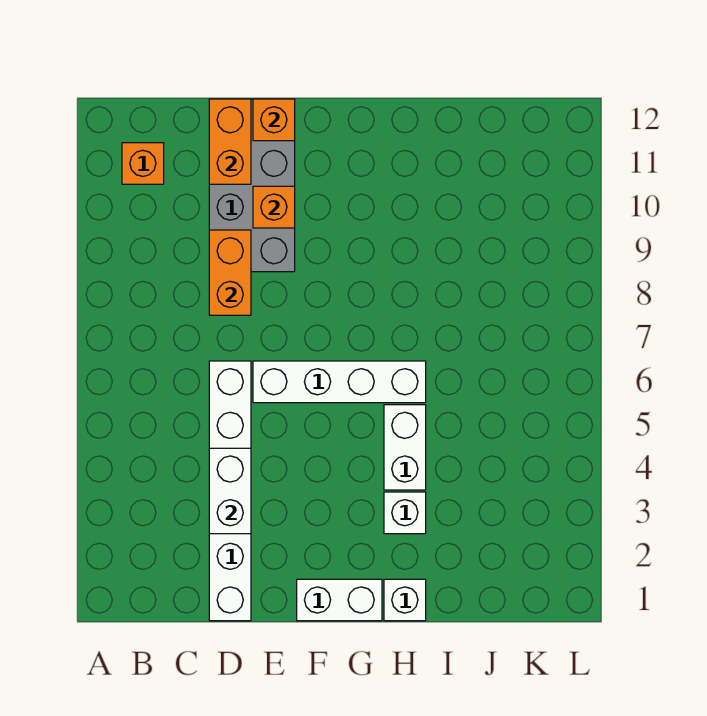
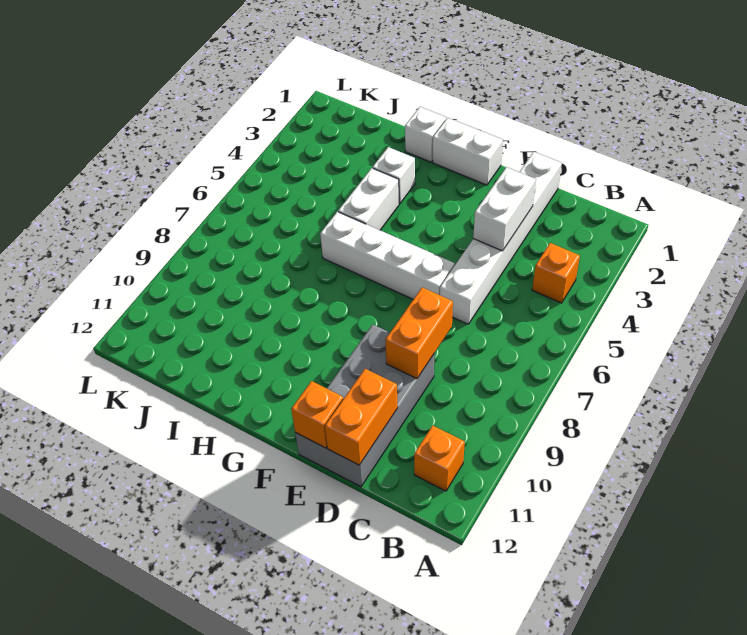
orange 1x1 brick [253,186,295,228] -> orange 1x1 brick moved to [532,243,580,303]

